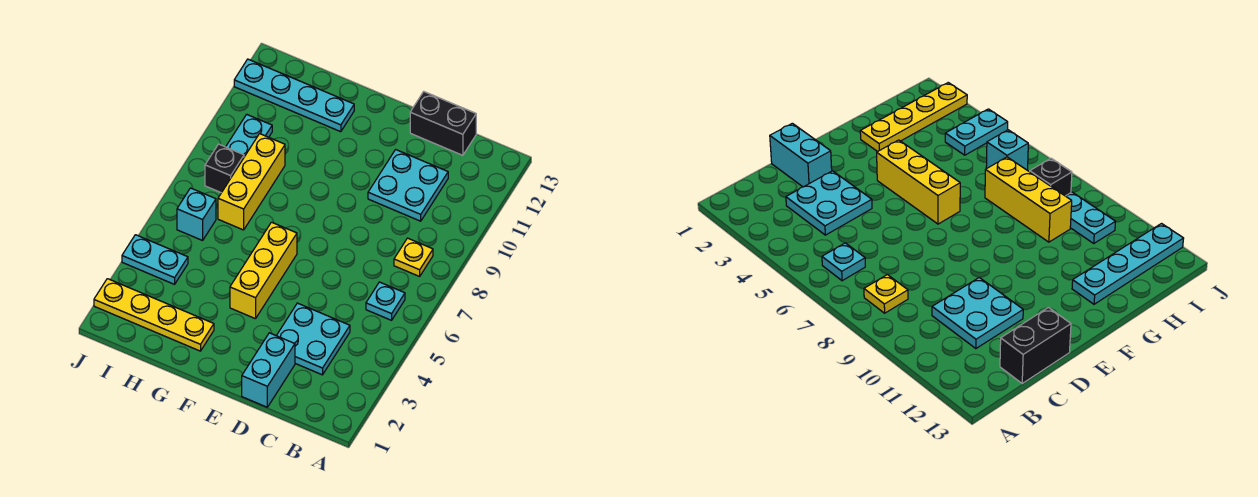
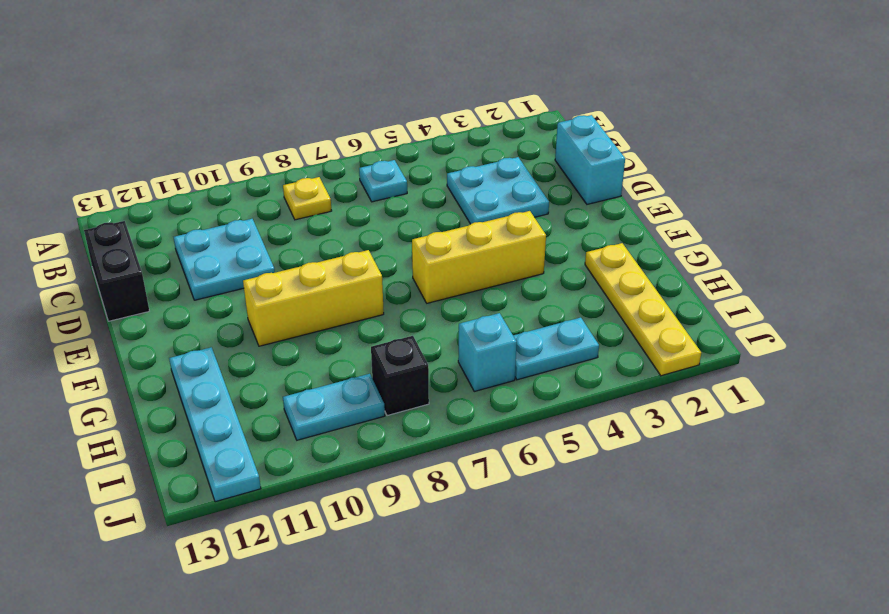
cyan 1x2 brick [242,333,295,407] -> cyan 1x2 brick turned to [555,115,625,204]
yellow 1x3 brick [218,134,285,230] -> yellow 1x3 brick moved to [243,250,384,346]
cyan 1x2 plate [122,235,188,284] -> cyan 1x2 plate turned to [513,318,599,380]

